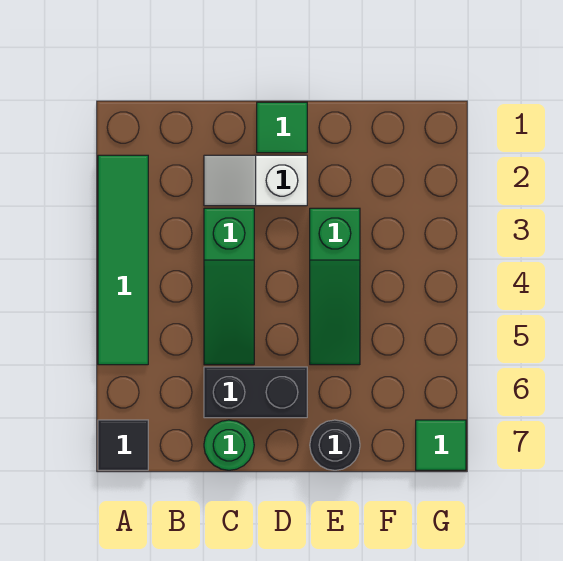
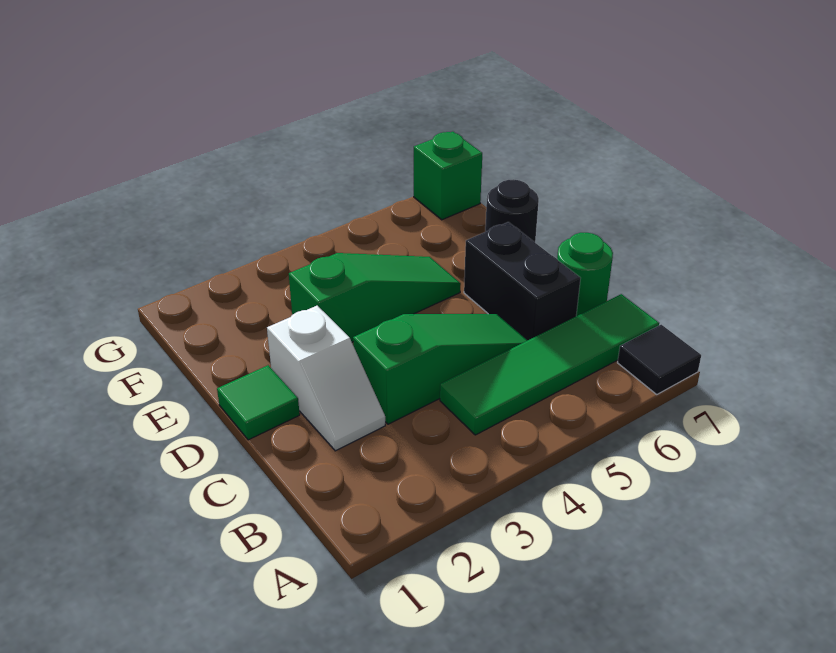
green 1x4 tile [98,155,148,365] -> green 1x4 tile moved to [440,294,659,435]
green 1x1 tile [416,420,466,470] -> green 1x1 brick [414,132,482,220]

